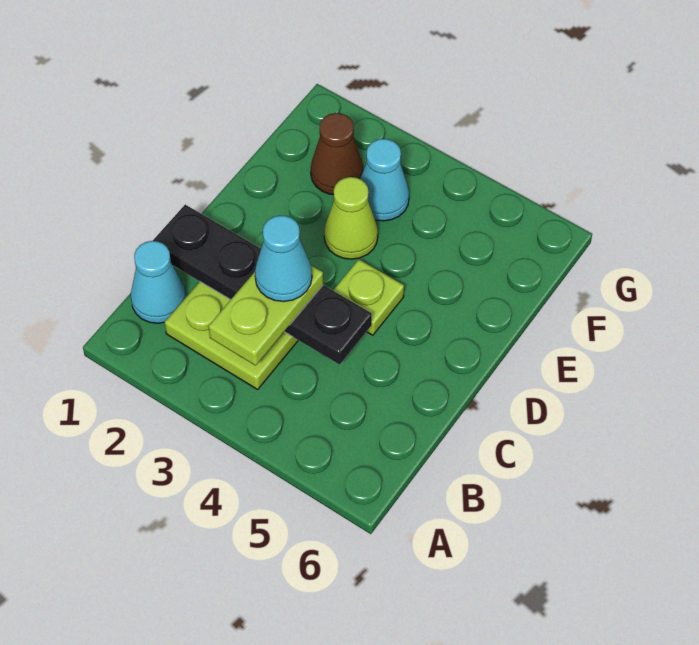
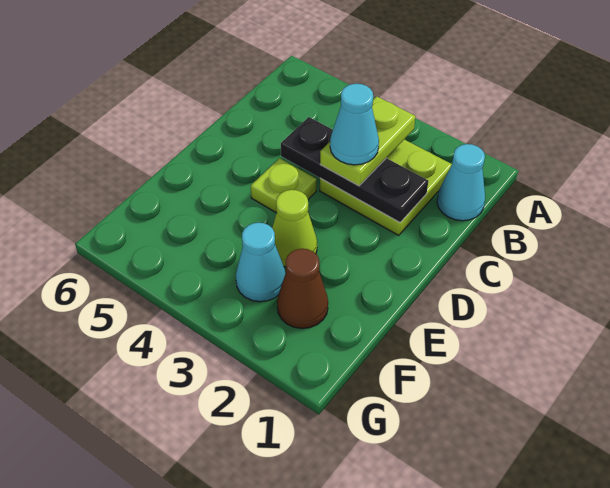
black 1x4 plate [153,205,372,365] -> black 1x3 plate [281,117,428,223]

